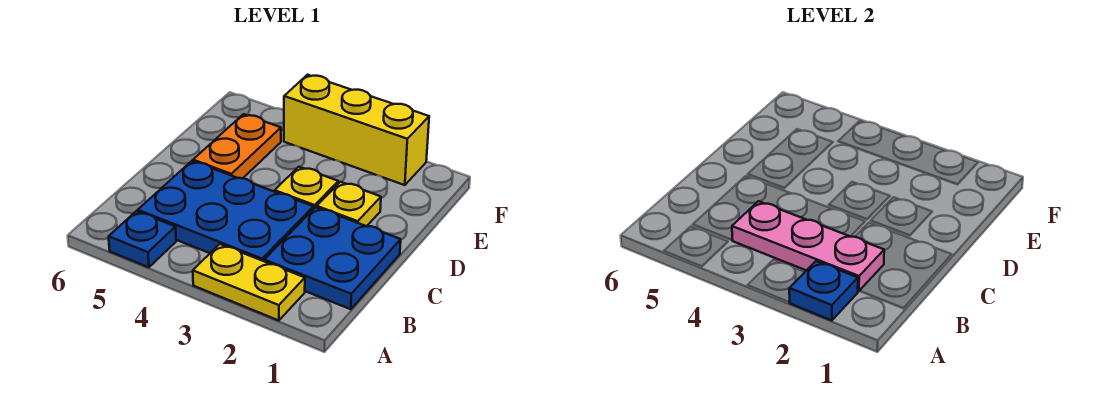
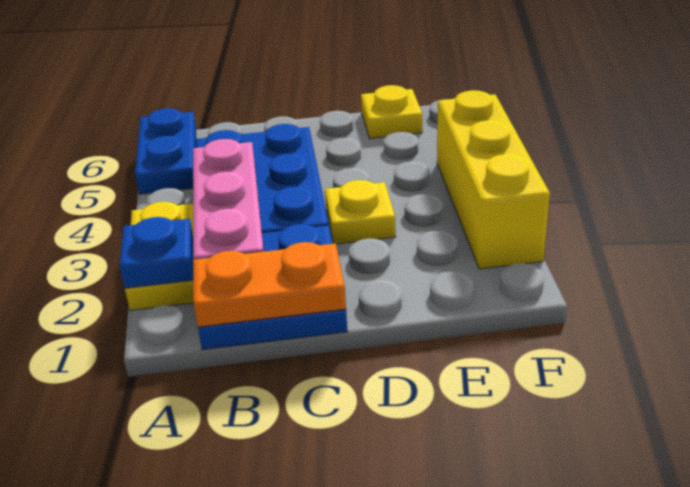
blue 1x1 plate [109,211,176,267] -> blue 1x2 plate [135,108,196,194]
yellow 1x1 plate [317,182,381,226] -> yellow 1x1 plate moved to [361,85,422,139]
orange 1x2 plate [193,114,281,178] -> orange 1x2 plate moved to [193,242,346,327]

